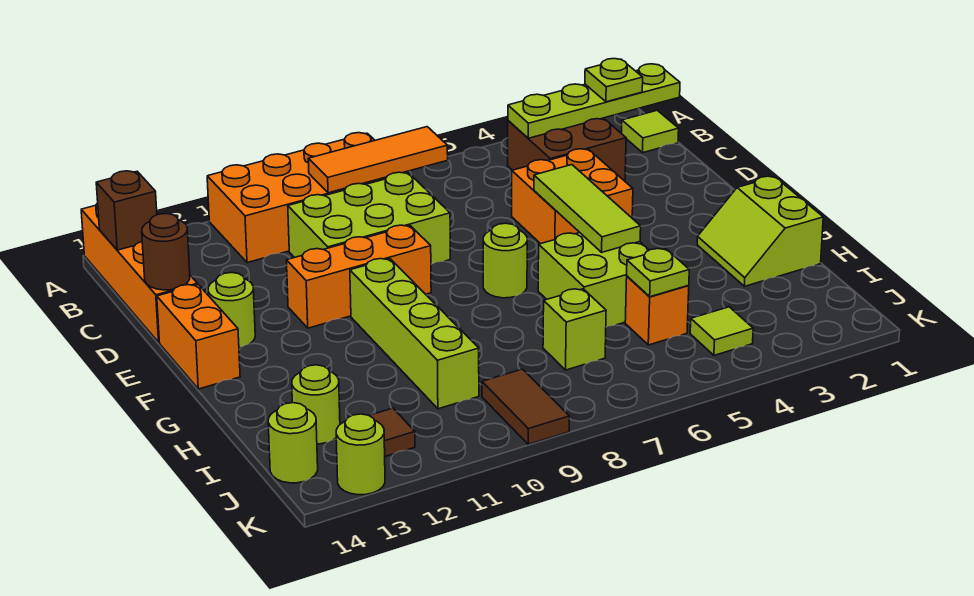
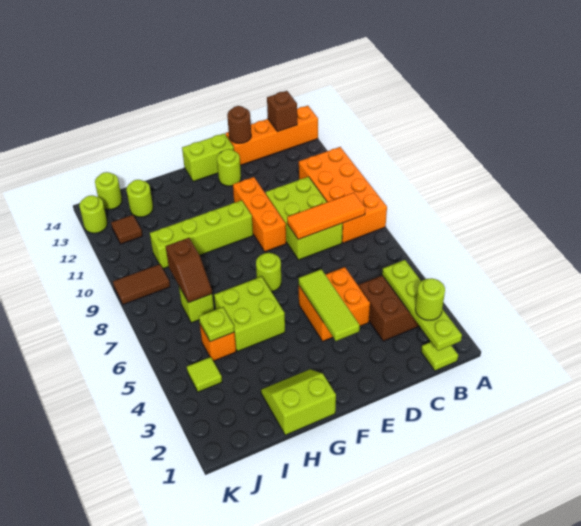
lime 1x1 plate [585,59,643,102] -> lime 1x1 round brick [415,278,445,320]
orange 1x3 tile [308,127,448,193] -> orange 1x3 tile turned to [287,193,365,240]
lime 1x3 tile [534,165,641,252] -> lime 1x3 tile turned to [299,269,360,341]
orange 1x2 brick [157,285,240,389] -> lime 1x2 brick [182,134,234,182]
none -> brown 1x2 slope [165,238,212,303]

